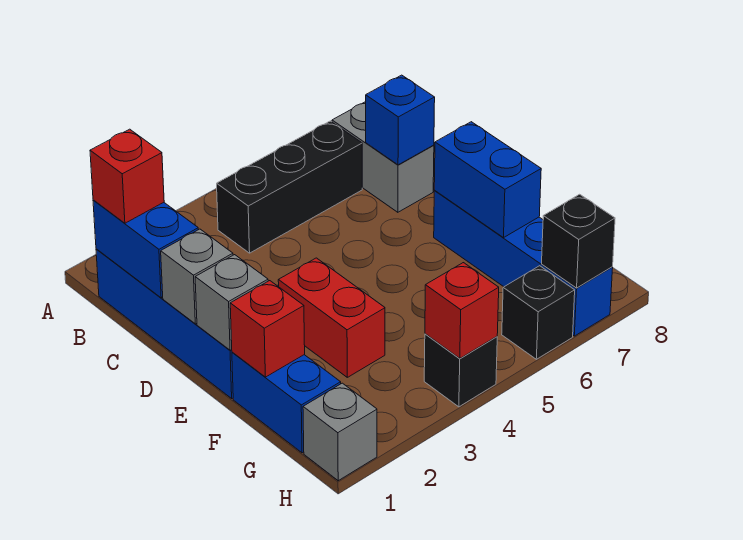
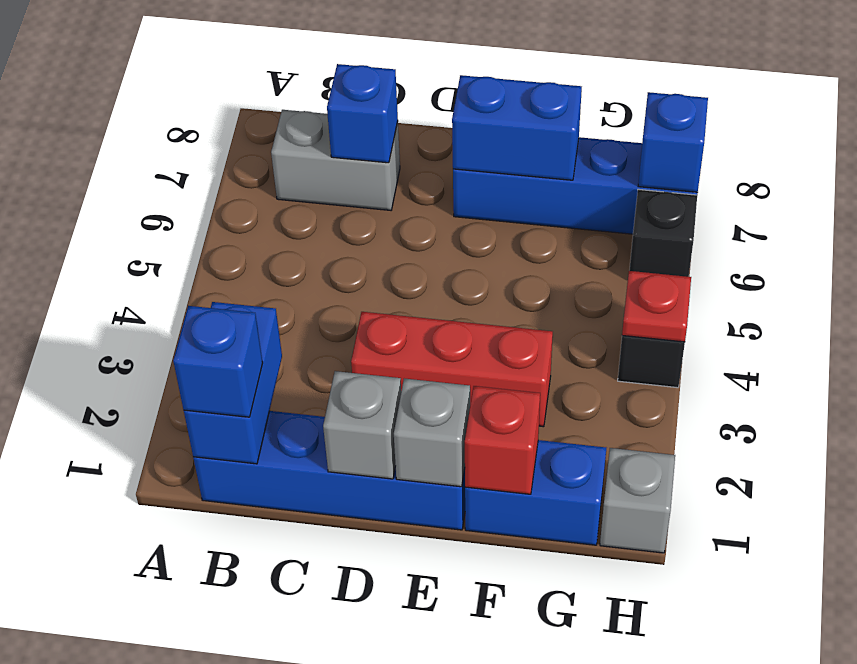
blue 1x2 brick [93,200,198,298] -> blue 1x2 brick turned to [184,302,282,464]
red 1x1 brick [90,129,164,223] -> blue 1x1 brick [173,306,263,417]
black 1x3 brick [217,121,362,253] -> none
red 1x2 brick [278,258,385,377] -> red 1x3 brick [351,312,553,427]
red 1x1 brick [425,263,499,358] -> red 1x1 plate [622,271,691,342]
black 1x1 brick [542,194,615,288] -> blue 1x1 brick [638,92,708,192]

